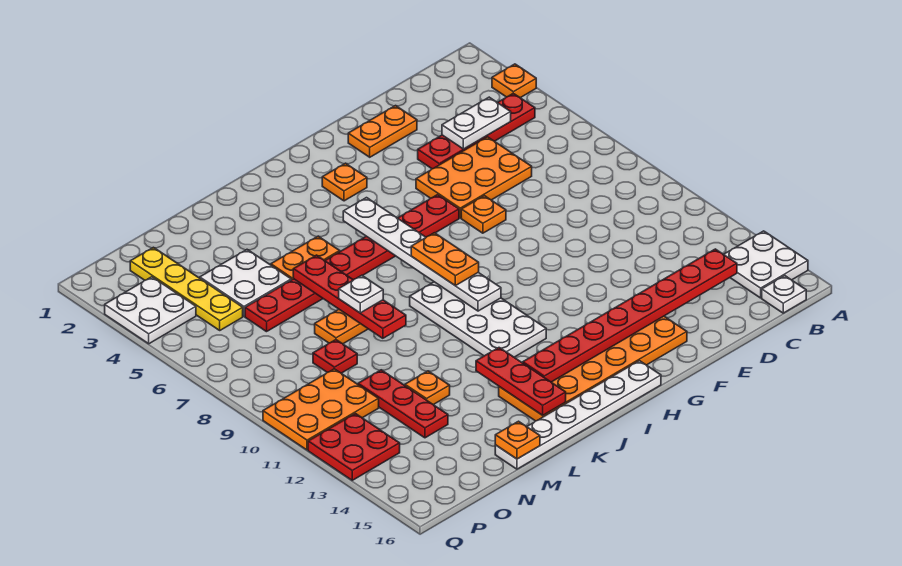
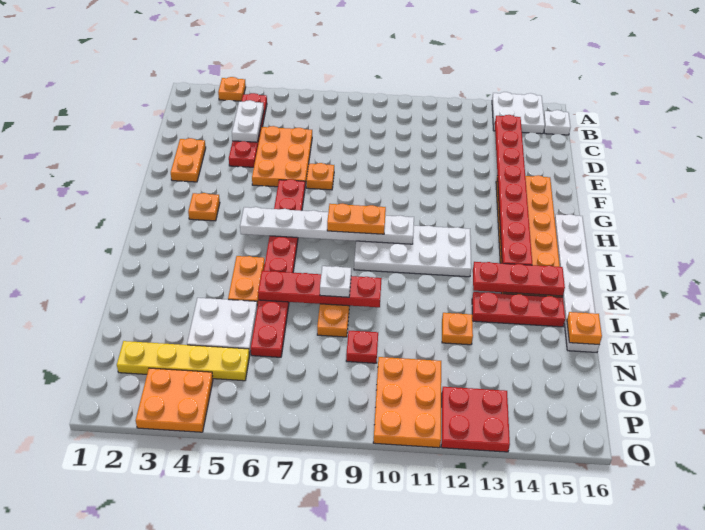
red 1x3 plate [358,370,448,438] -> red 1x3 plate moved to [472,292,565,327]
white 2x2 plate [105,277,196,344] -> orange 2x2 plate [136,368,213,432]

